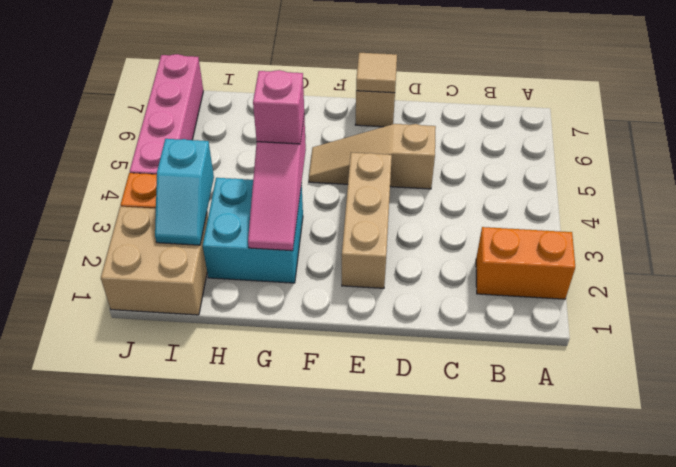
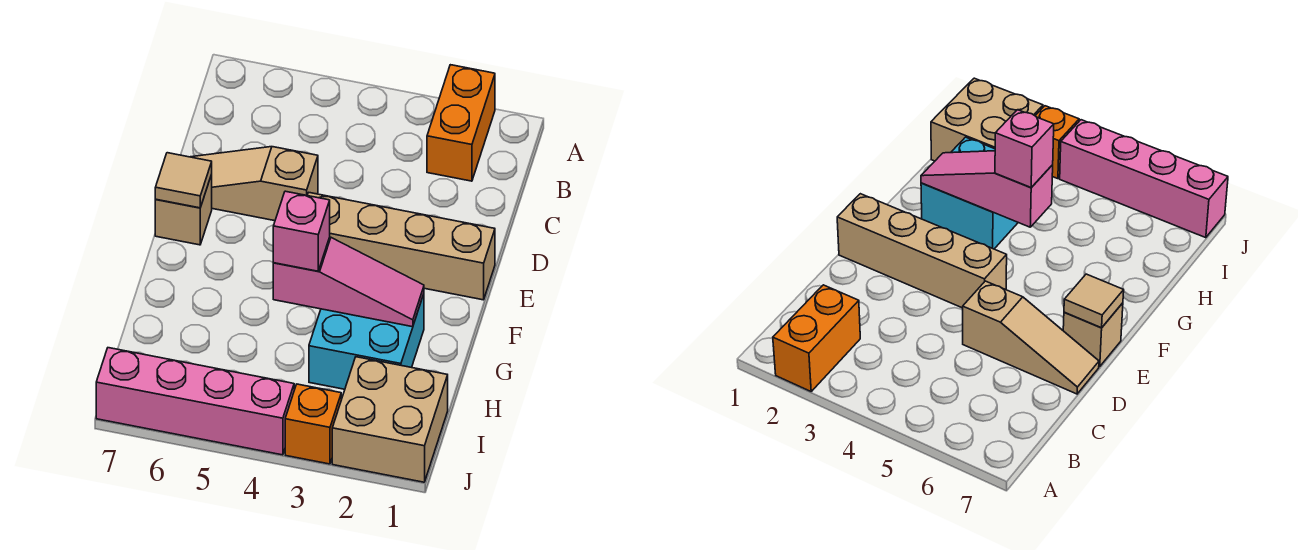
tan 1x3 slope [309,124,436,189] -> tan 1x3 slope turned to [192,147,318,221]
tan 1x3 brick [342,153,392,288] -> tan 1x4 brick [307,193,495,300]
cyan 1x2 slope [155,139,214,245] -> none

